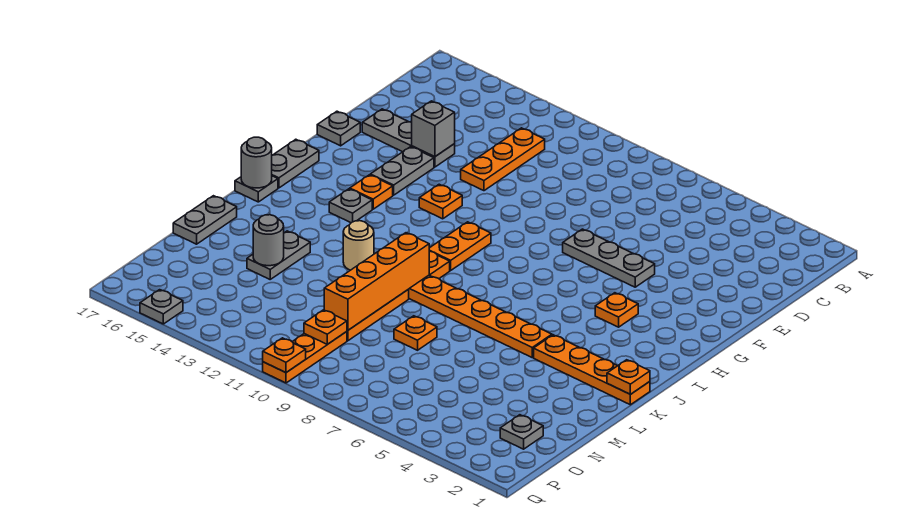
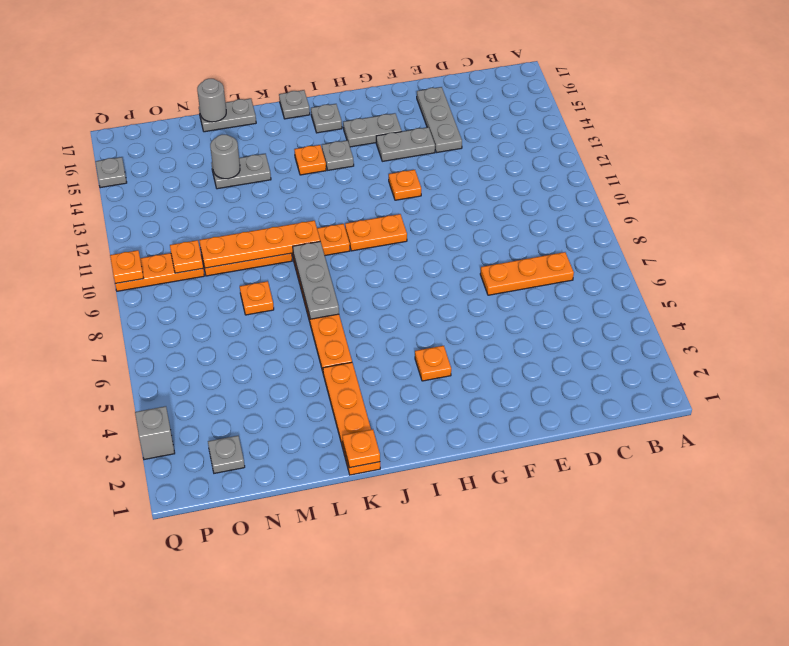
orange 1x3 plate [461,128,545,191] -> orange 1x3 plate moved to [480,252,574,295]
grey 1x1 brick [412,101,455,157] -> grey 1x1 brick moved to [135,406,175,460]
grey 1x3 plate [563,229,655,287] -> grey 1x3 plate moved to [293,241,339,319]
grey 1x1 plate [317,111,360,146] -> grey 1x1 plate moved to [311,104,342,133]
orange 1x1 plate [350,175,393,209] -> orange 1x1 plate moved to [294,145,326,175]
grey 1x2 plate [272,139,319,188] -> grey 1x2 plate moved to [343,113,402,147]
grey 1x1 round brick [241,137,272,188] -> grey 1x1 round brick moved to [197,79,226,122]
orange 1x4 brick [324,233,429,330] -> orange 1x4 plate [199,221,320,268]
tan 1x1 round brick [343,221,374,270] -> none

